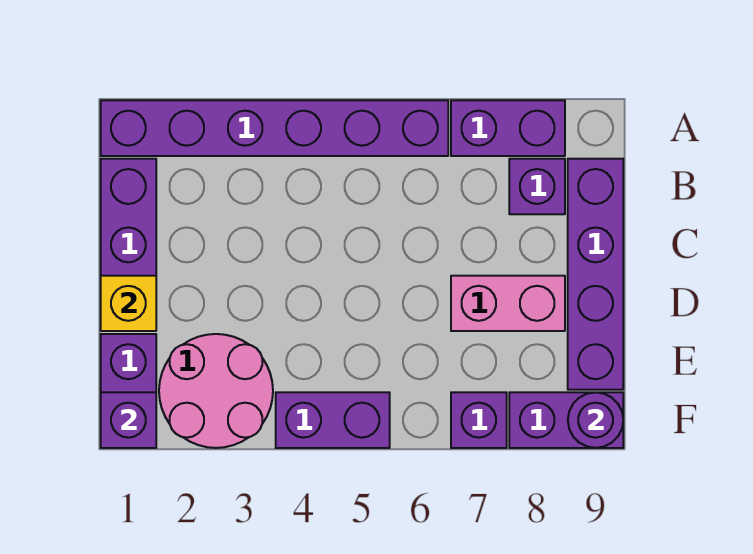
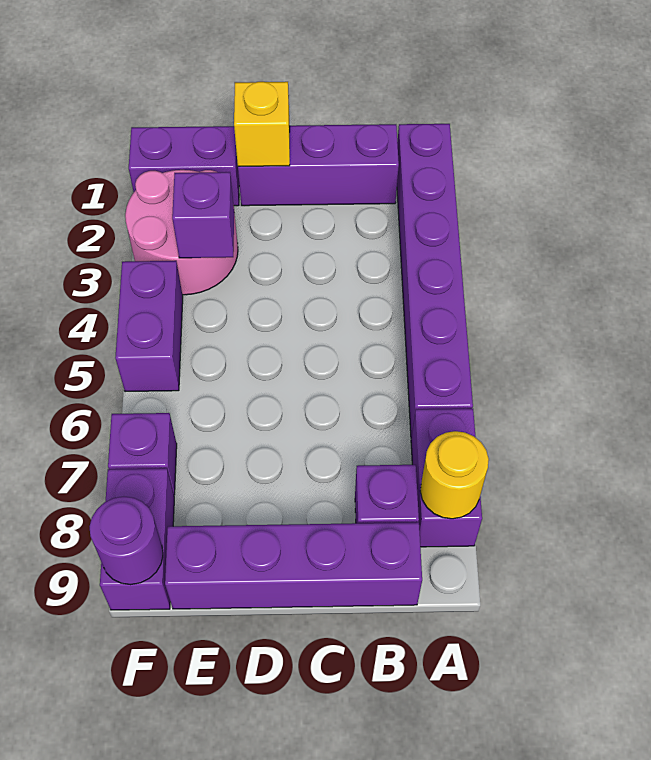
none -> yellow 1x1 round brick [420,431,489,519]
pink 1x2 brick [451,276,565,331] -> none
purple 1x1 brick [101,392,156,448] -> purple 1x1 brick moved to [172,172,234,258]

